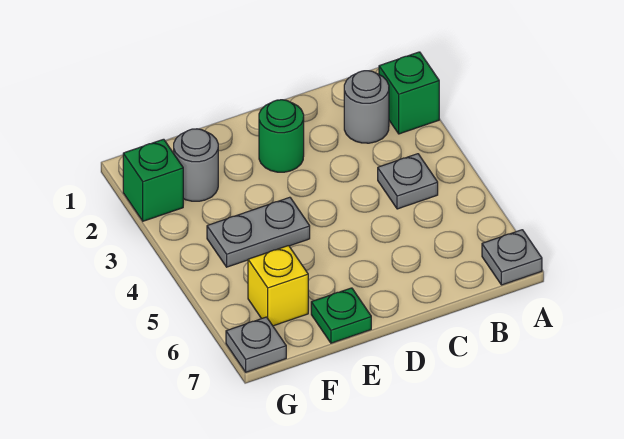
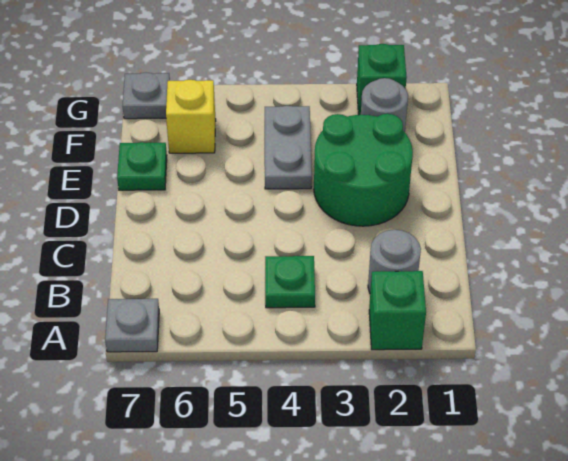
grey 1x1 plate [378,154,438,209] -> green 1x1 plate [265,256,315,308]
green 1x1 round brick [259,100,304,172] -> green 2x2 round brick [314,114,413,226]

